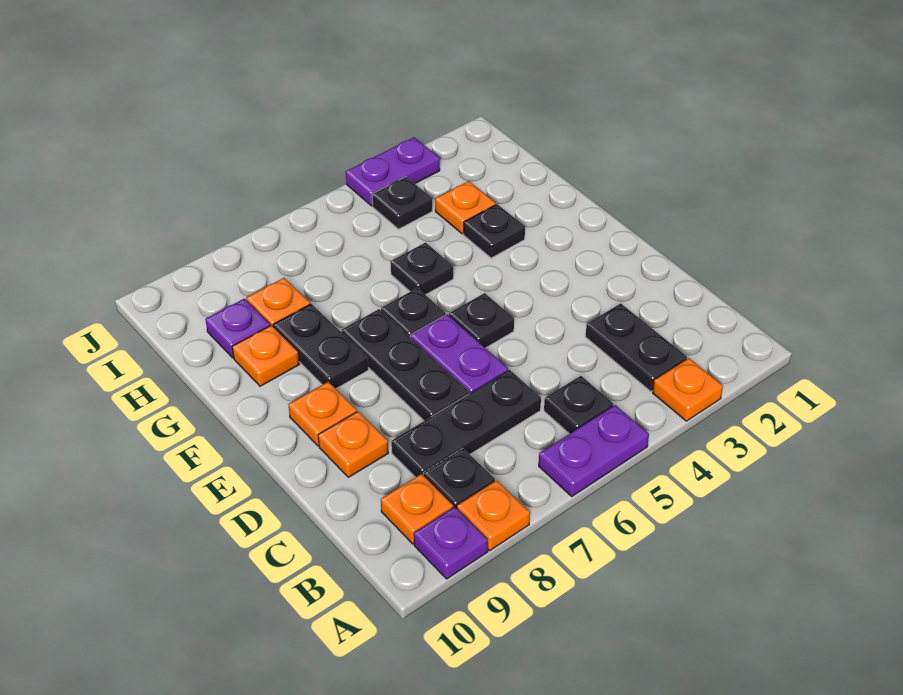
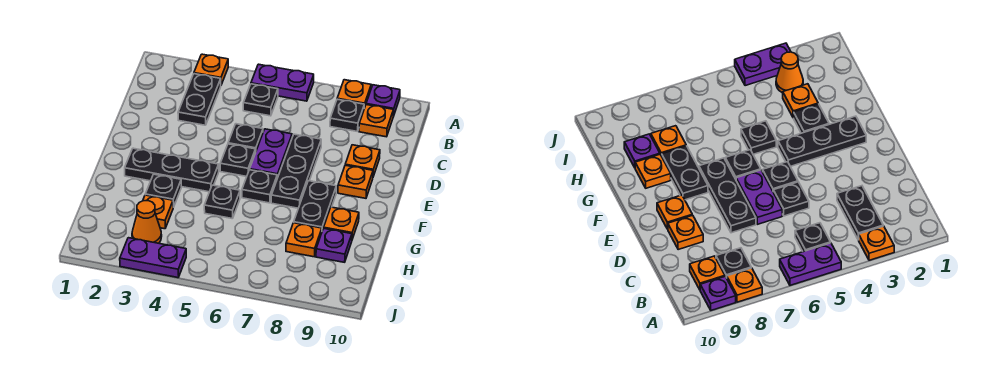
black 1x3 plate [391,370,541,477] -> black 1x3 plate moved to [125,148,219,192]
none -> orange 1x1 cone [132,201,162,243]
black 1x1 plate [372,177,432,229] -> black 1x1 plate moved to [228,124,263,150]

